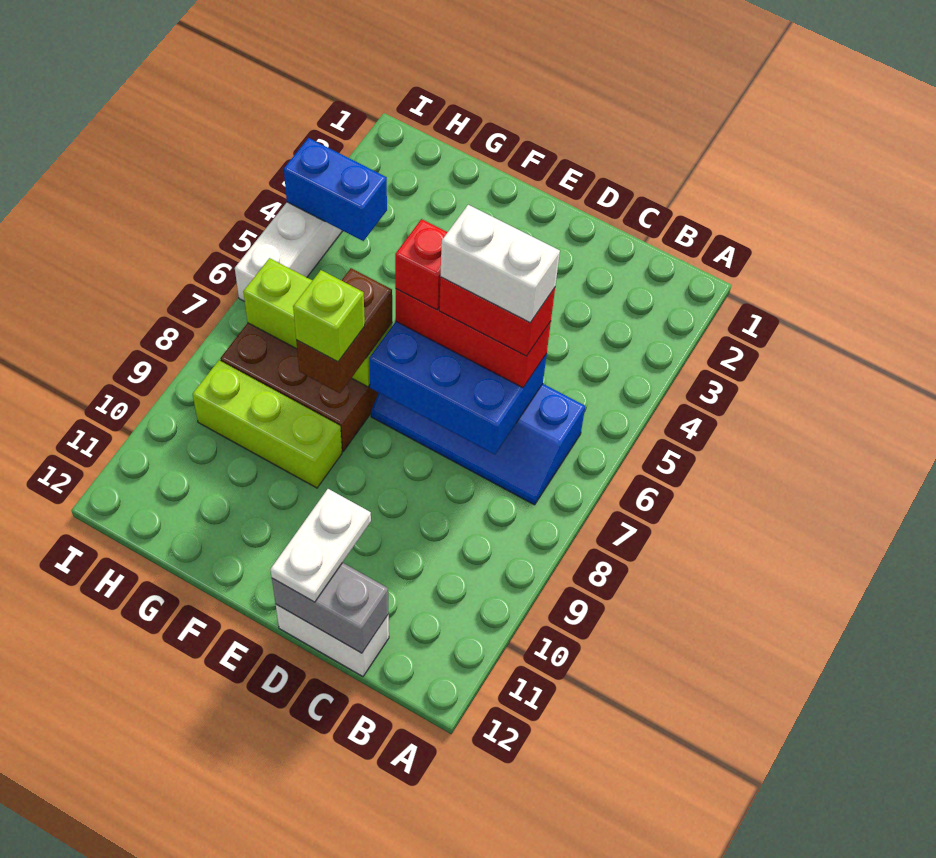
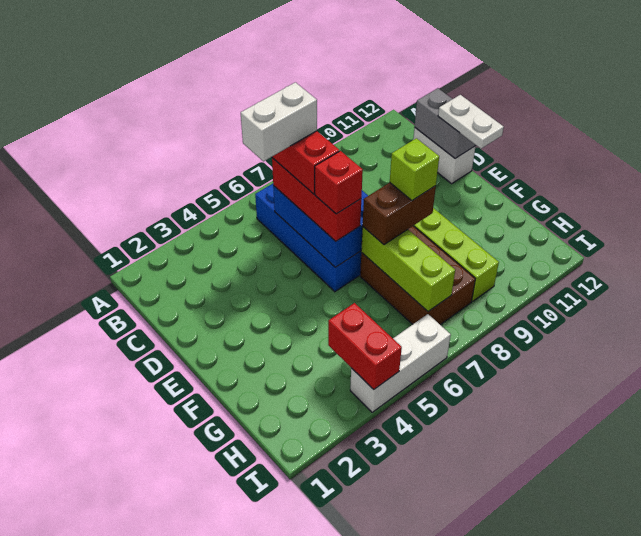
white 1x2 brick [440,205,560,323] -> white 1x2 brick turned to [241,82,317,161]
white 1x2 plate [270,489,371,602] -> white 1x2 plate turned to [438,95,504,149]
blue 1x2 brick [284,138,387,241] -> red 1x2 brick [328,303,402,389]

